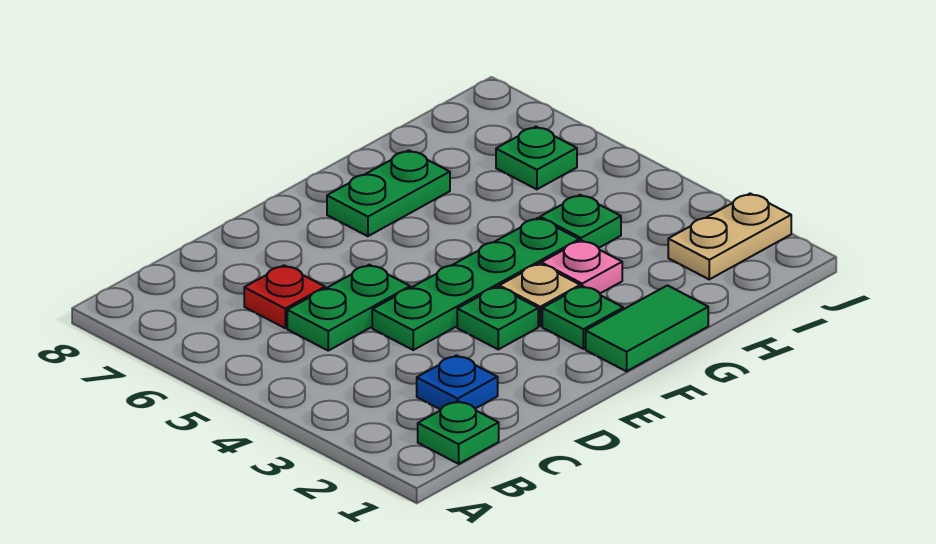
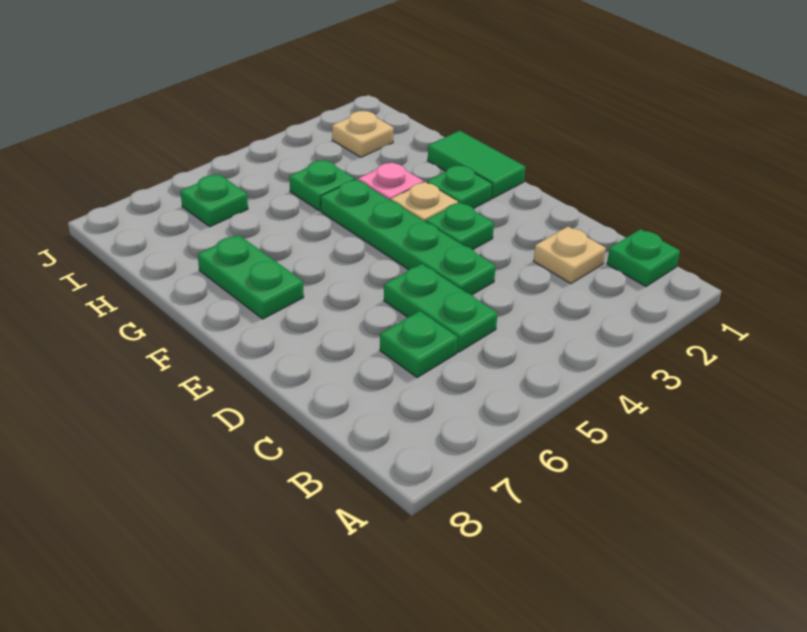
blue 1x1 plate [417,355,498,410] -> tan 1x1 plate [534,226,606,284]
red 1x1 plate [244,265,325,328] -> green 1x1 plate [380,311,458,377]
tan 1x2 plate [668,194,791,279] -> tan 1x1 plate [332,111,394,157]

